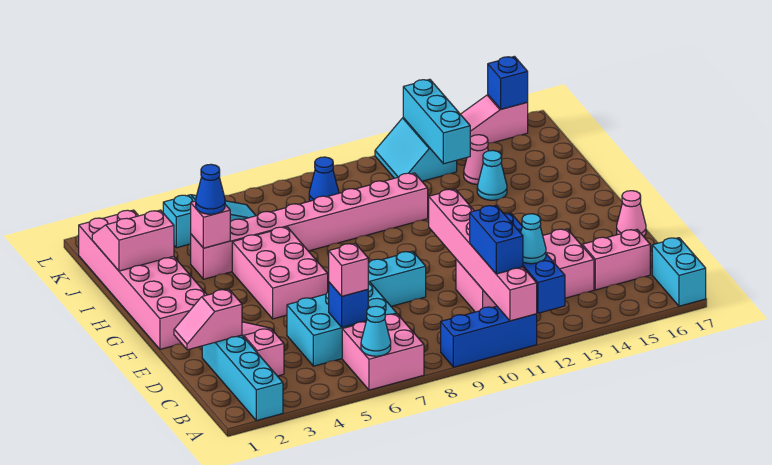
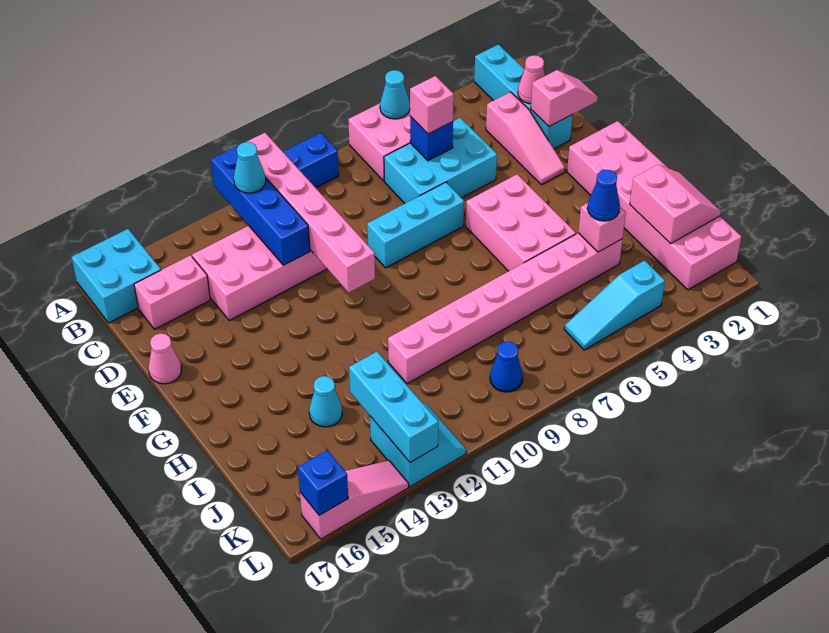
cyan 1x2 brick [652,238,706,306] -> cyan 2x2 brick [72,229,161,323]
blue 1x2 brick [470,205,523,274] -> none
pink 2x2 slope [92,210,174,271] -> pink 2x2 slope turned to [630,165,721,244]
pink 1x1 cone [464,135,488,184] -> pink 1x1 cone moved to [518,55,545,104]

